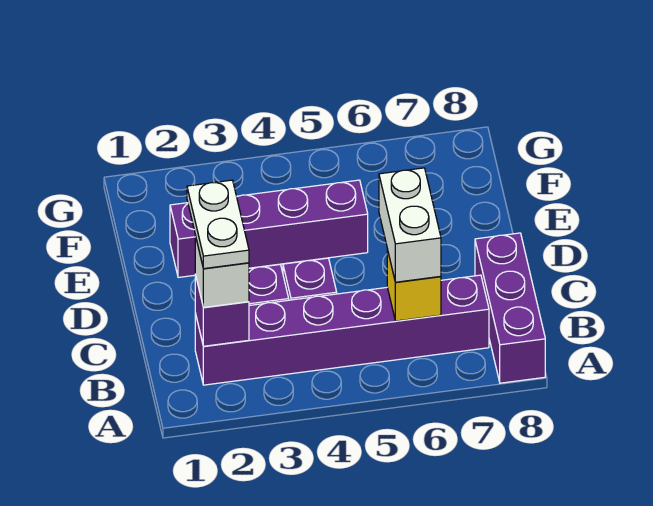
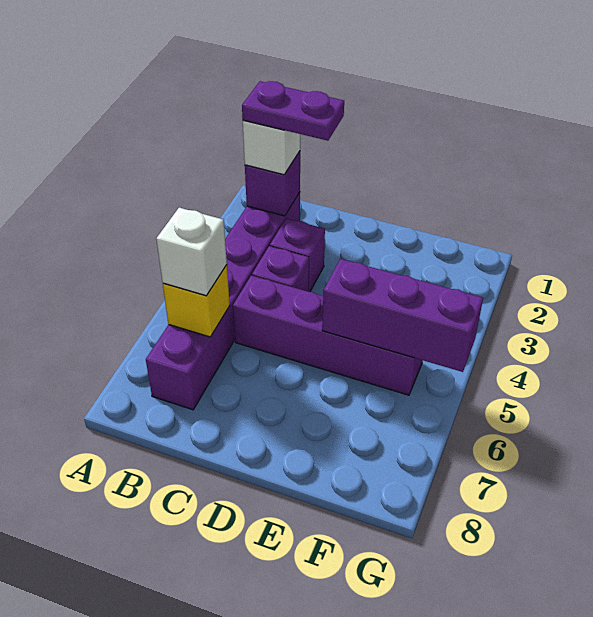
purple 1x3 brick [475,233,545,383] -> purple 1x3 brick moved to [322,259,483,372]
white 1x2 plate [187,180,249,269] -> purple 1x2 plate [242,81,344,141]
white 1x2 brick [379,168,441,282] -> white 1x1 brick [156,208,227,296]
purple 1x4 brick [170,180,368,278] -> purple 1x4 brick turned to [233,276,423,395]

